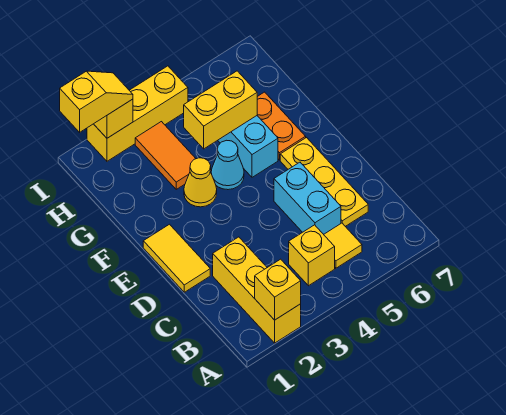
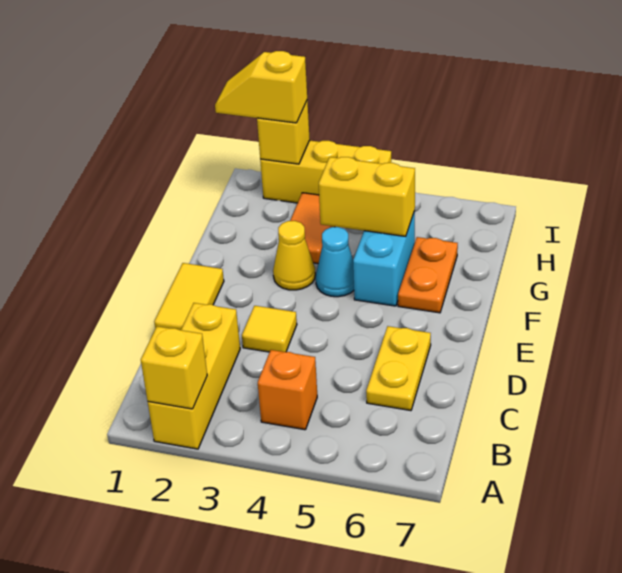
yellow 1x1 brick [289,225,335,286] -> orange 1x1 brick [258,350,317,430]
yellow 1x1 tile [324,223,362,268] -> yellow 1x1 tile moved to [242,306,297,352]
cyan 1x2 brick [274,162,341,234] -> none
yellow 1x3 plate [280,138,368,226] -> yellow 1x2 plate [366,326,431,411]
yellow 1x2 slope [60,71,133,132] -> yellow 1x2 slope turned to [215,51,307,123]

